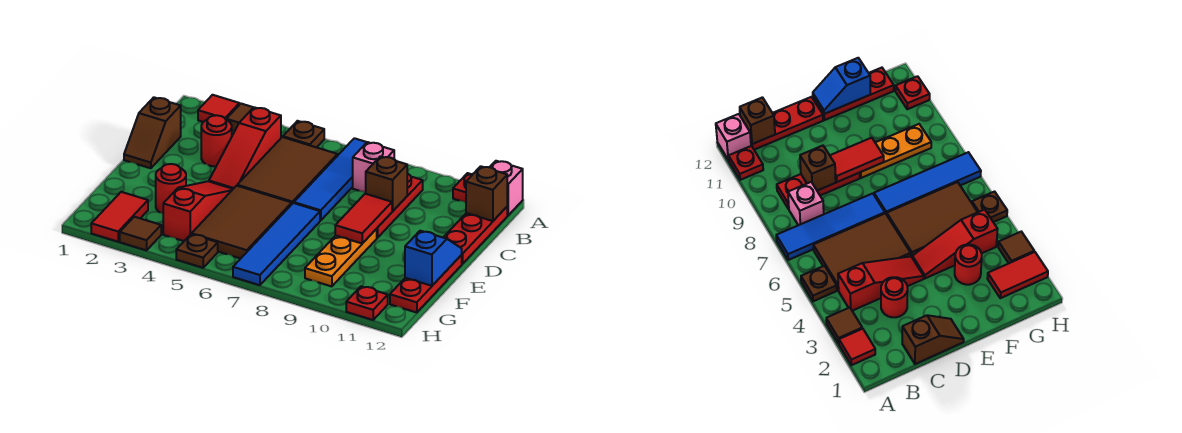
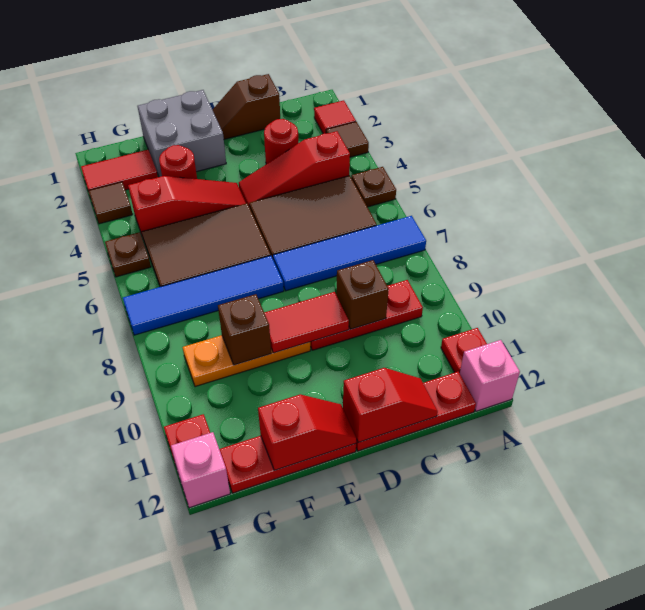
pink 1x1 brick [353,142,394,193] -> pink 1x1 brick moved to [171,432,230,508]
brown 1x1 brick [466,166,507,221] -> brown 1x1 brick moved to [218,294,271,365]
none -> red 1x2 slope [343,368,438,442]
none -> grey 2x2 brick [138,90,226,177]
blue 1x2 slope [405,231,462,286] -> red 1x2 slope [258,395,357,470]

